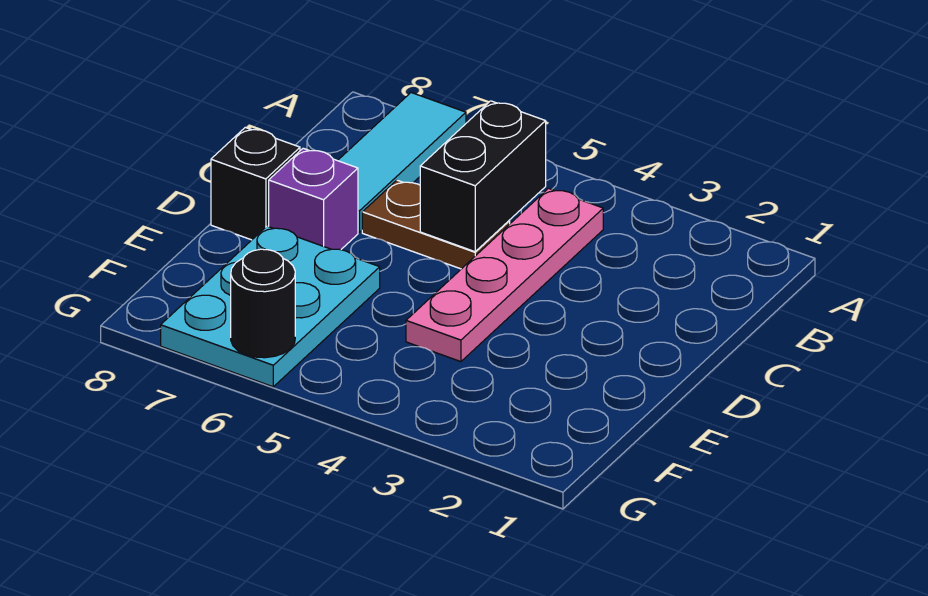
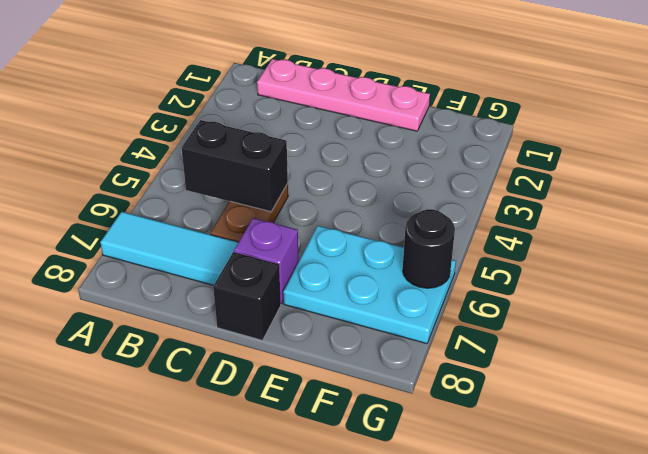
pink 1x4 plate [406,188,603,362] -> pink 1x4 plate moved to [257,59,430,131]

